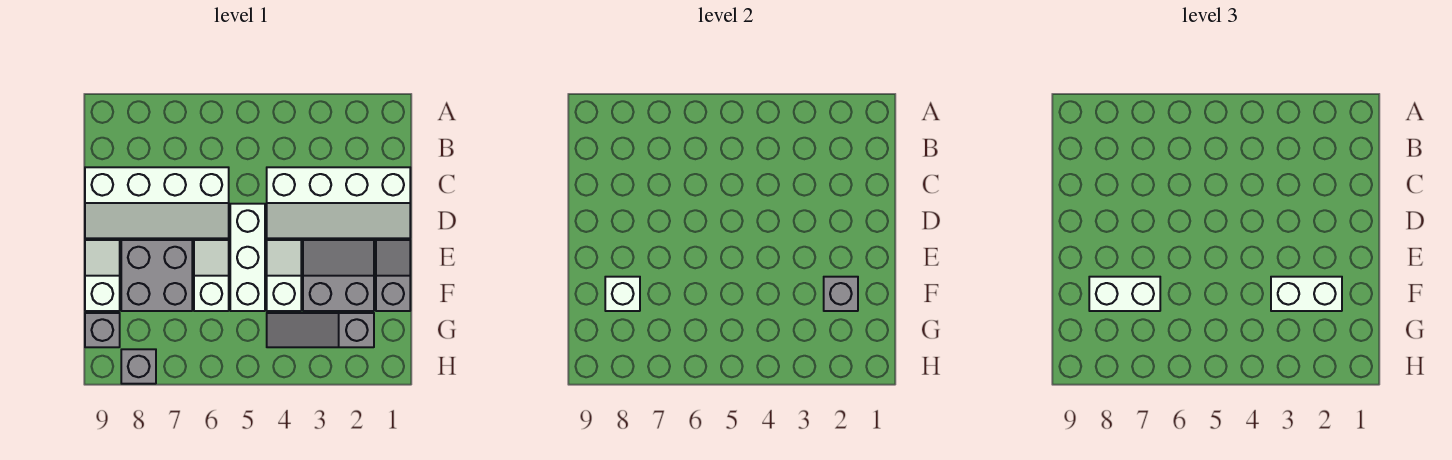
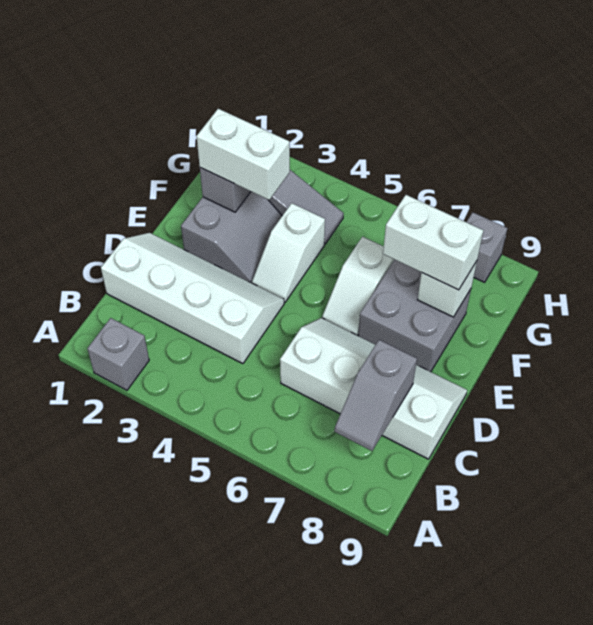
white 1x3 brick [230,204,265,311] -> none
grey 1x2 slope [376,240,410,311] -> grey 1x2 slope moved to [335,340,417,451]
grey 2x2 slope [303,240,374,311] -> grey 2x2 slope turned to [181,192,282,283]
white 1x2 slope [85,240,120,311] -> none
grey 1x1 brick [85,313,120,347] -> grey 1x1 brick moved to [87,318,149,390]

